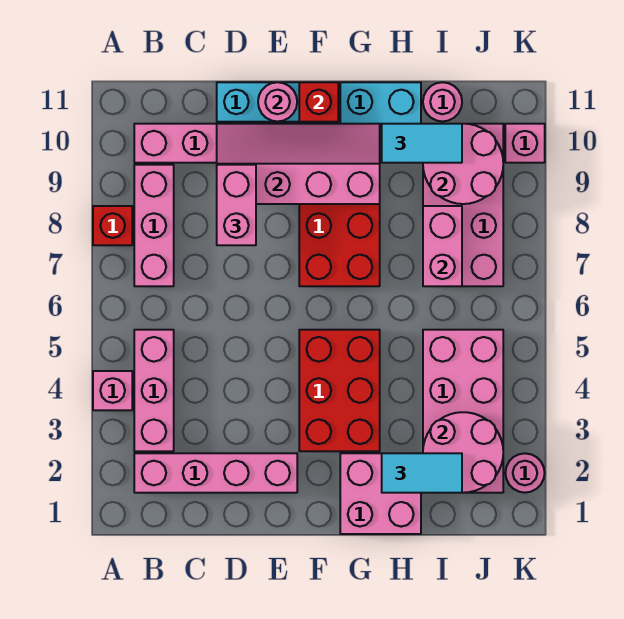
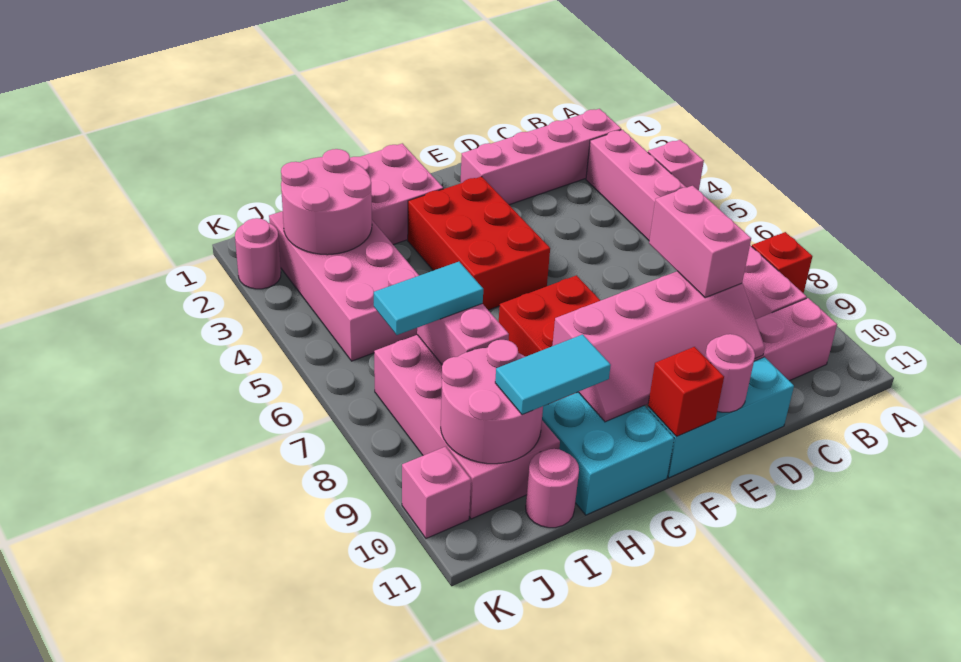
cyan 1x2 tile [382,453,462,493] -> cyan 1x2 tile moved to [374,262,483,335]

